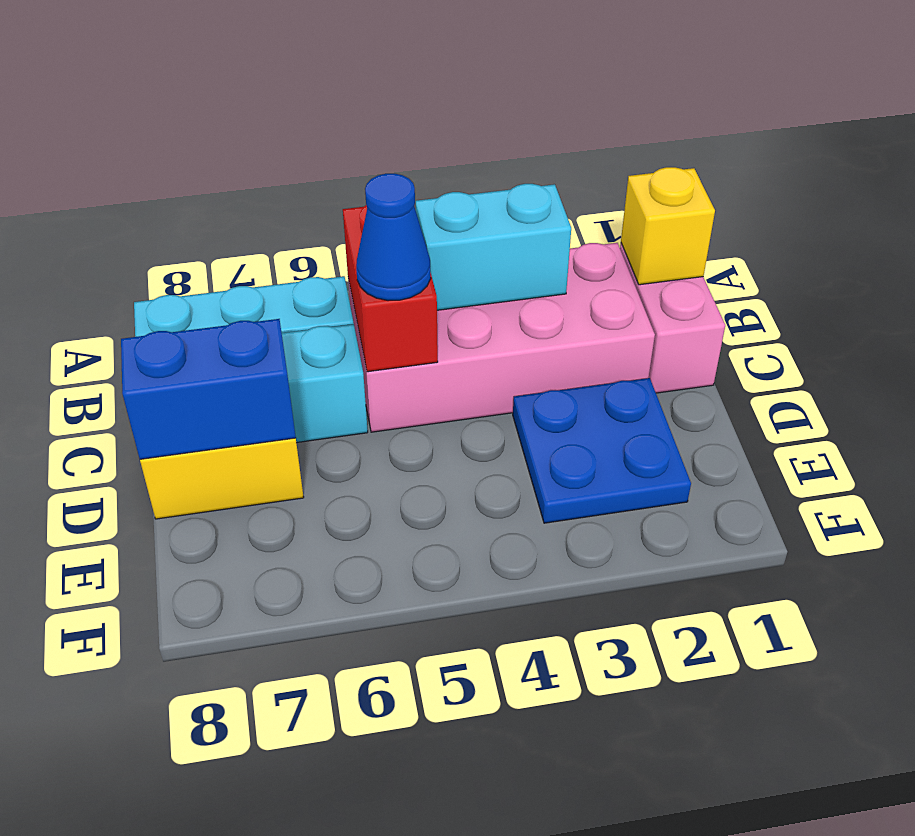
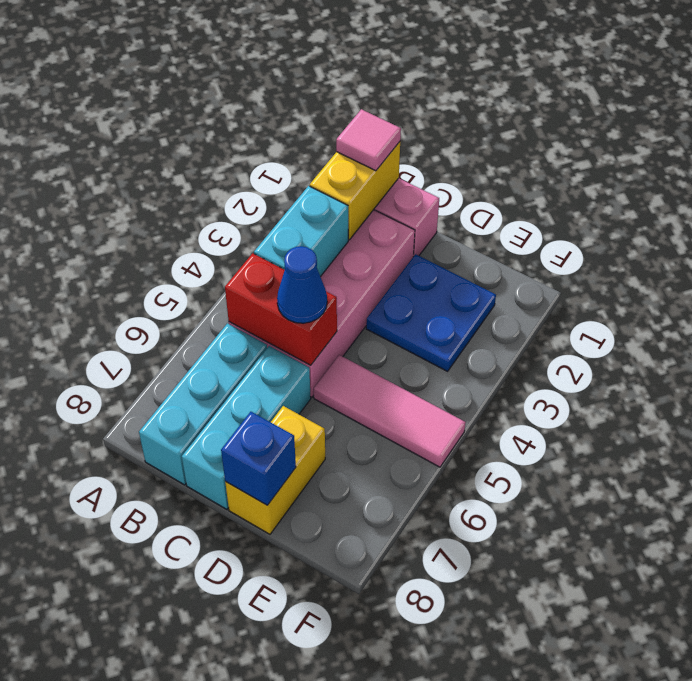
yellow 1x1 brick [621,167,715,285] -> yellow 1x2 brick [310,142,400,240]
none -> pink 1x1 tile [336,109,401,171]
none -> pink 1x3 tile [314,355,466,467]
blue 1x2 brick [121,319,296,459] -> blue 1x1 brick [221,412,296,505]

